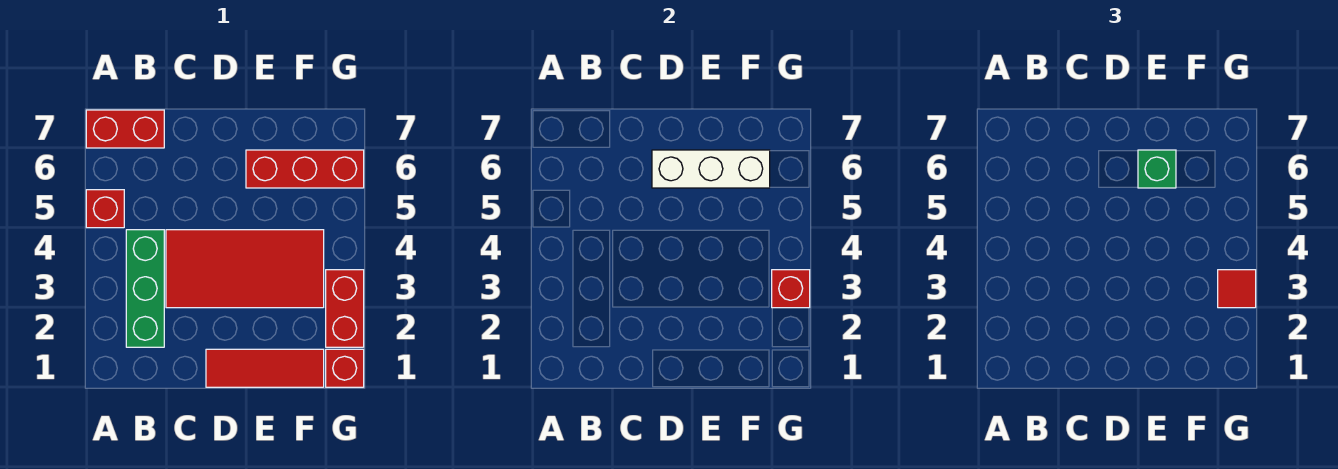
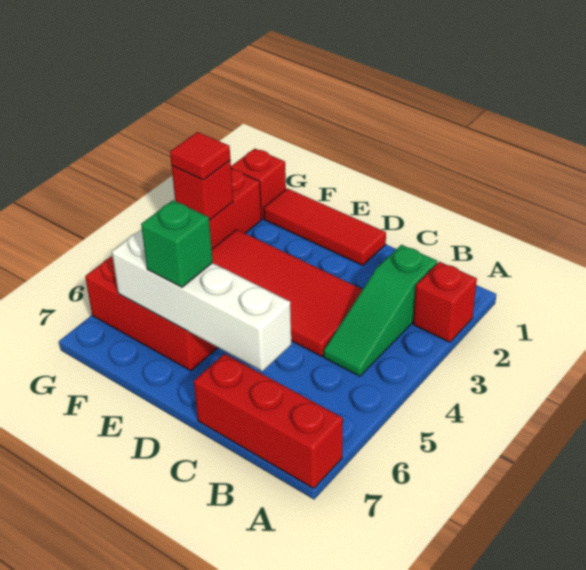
red 1x1 brick [86,190,124,228] -> red 1x1 brick moved to [413,262,477,342]
red 1x2 brick [86,110,164,148] -> red 1x3 brick [194,354,343,488]
green 1x3 brick [126,230,164,347] -> green 1x3 slope [324,245,438,376]
white 1x3 brick [652,150,770,188] -> white 1x4 brick [112,229,291,371]

